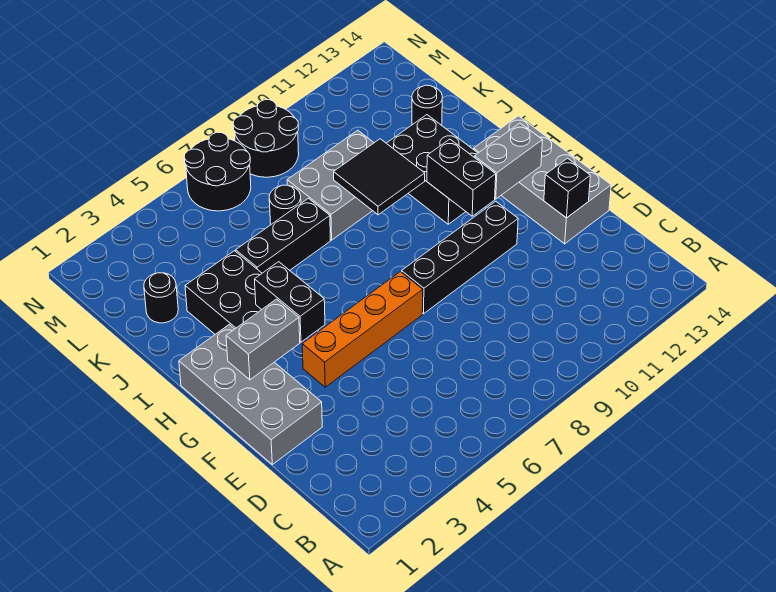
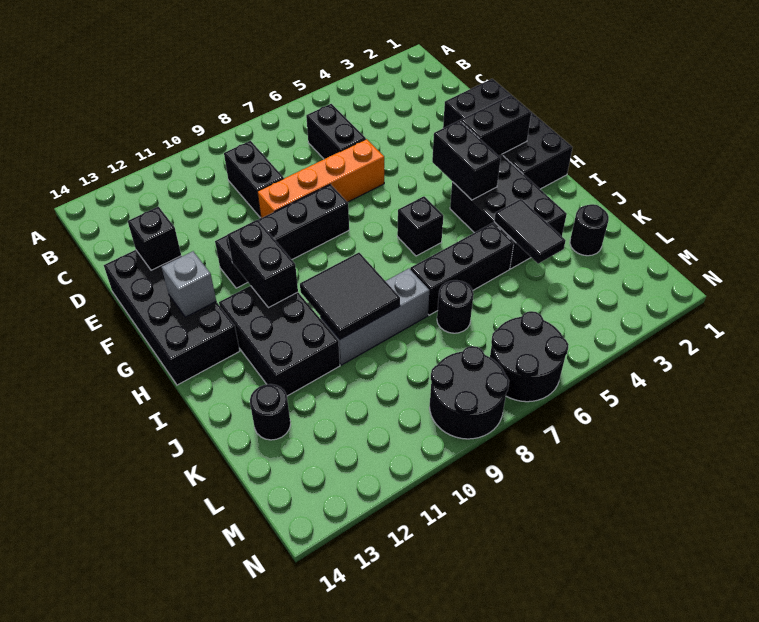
none -> black 1x2 brick [306,104,366,159]
none -> black 1x2 brick [224,141,284,217]
grey 2x4 brick [179,325,322,465] -> black 2x4 brick [443,79,573,189]
grey 2x4 brick [474,116,611,244] -> black 2x4 brick [104,250,240,385]
orange 1x4 brick [302,272,423,387] -> orange 1x4 brick moved to [257,139,384,218]
grey 1x2 brick [226,299,300,380] -> black 1x2 brick [461,95,531,156]
grey 1x2 brick [474,123,543,199] -> grey 1x1 brick [162,251,216,317]
none -> black 1x1 brick [397,196,443,256]
none -> black 1x2 tile [494,199,566,264]
grey 2x3 brick [287,130,374,240] -> grey 1x3 brick [321,269,429,365]

